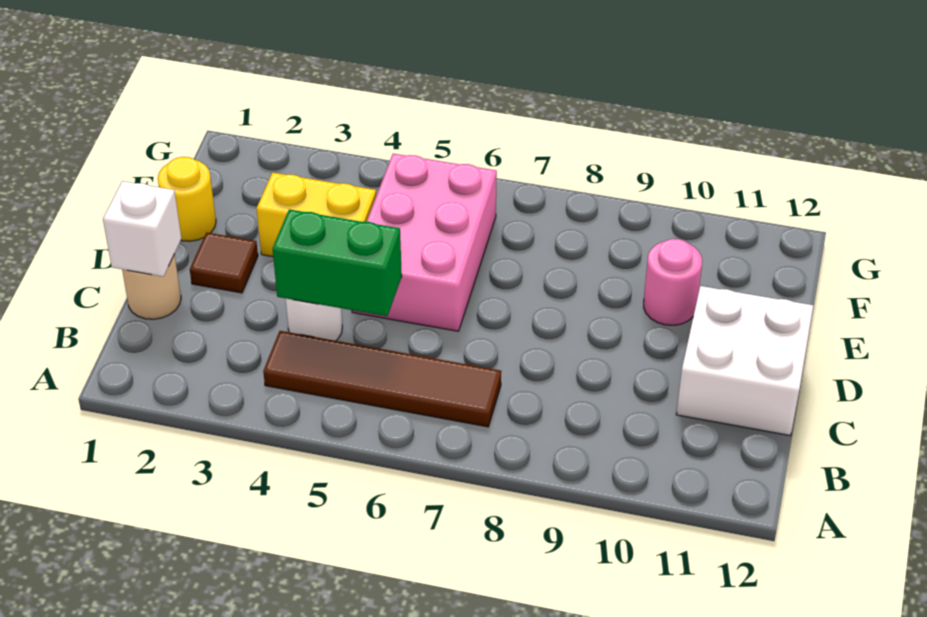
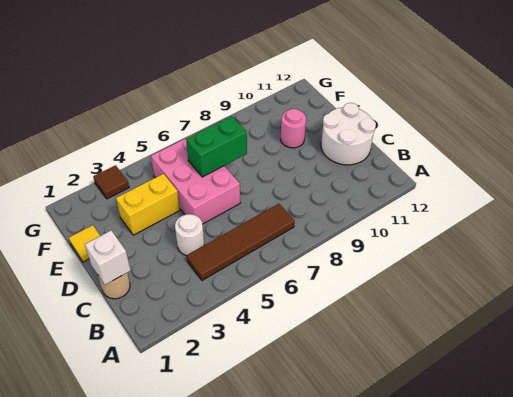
green 1x2 brick [273,209,402,316] -> green 1x2 brick moved to [186,116,247,177]
white 2x2 brick [676,286,813,436] -> white 2x2 round brick [321,103,376,165]
brown 1x1 tile [190,233,258,293] -> brown 1x1 tile moved to [93,165,129,199]
yellow 1x1 round brick [158,157,216,241] -> yellow 1x1 tile [69,225,100,262]

